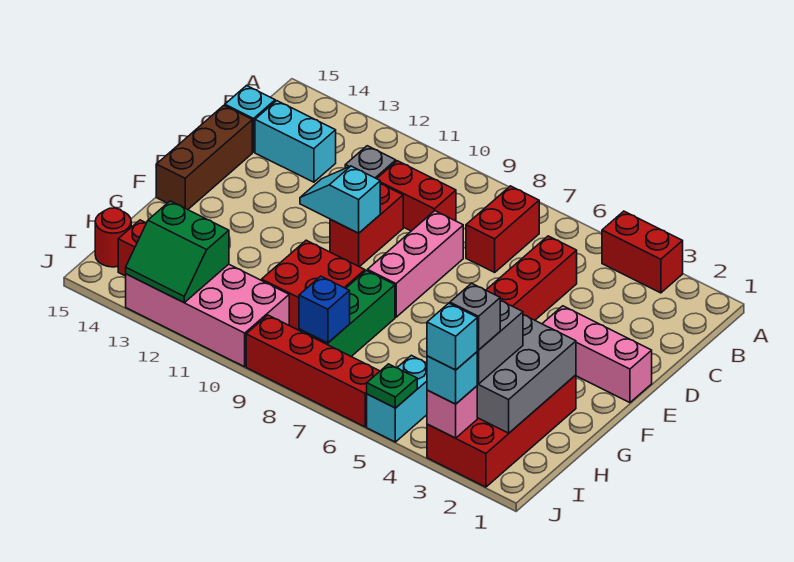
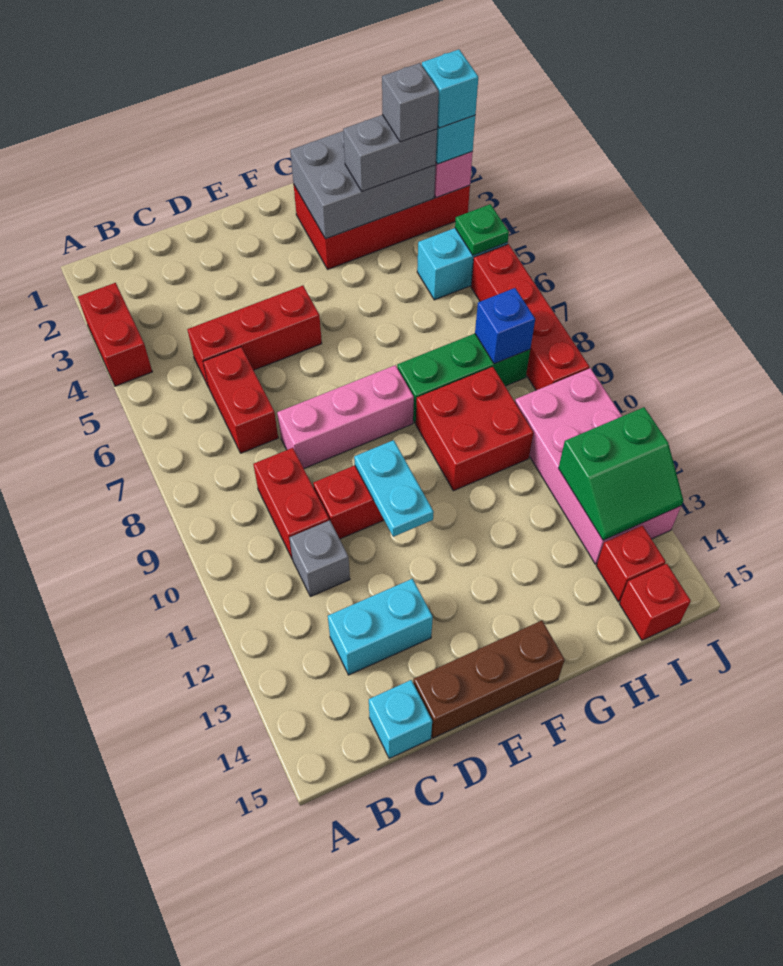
red 1x2 brick [466,186,539,272] -> red 1x2 brick turned to [203,347,278,453]
cyan 1x2 brick [255,101,336,182] -> cyan 1x2 brick turned to [328,579,433,675]
pink 1x3 brick [542,306,652,403] -> none
cyan 1x2 slope [300,166,380,233] -> cyan 1x2 plate [354,440,434,537]
green 2x2 slope [126,201,229,302] -> green 2x2 slope turned to [558,407,683,540]
red 1x1 round brick [95,208,131,267] -> red 1x1 brick [619,564,691,640]

